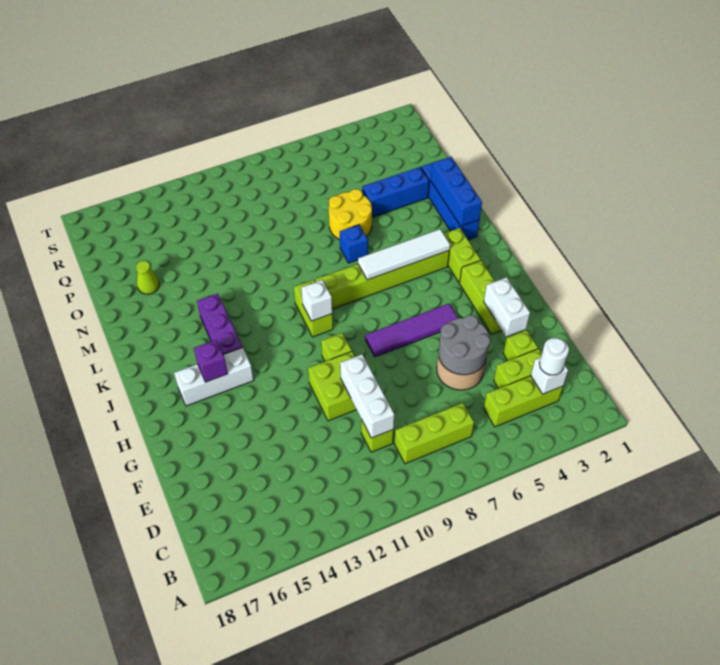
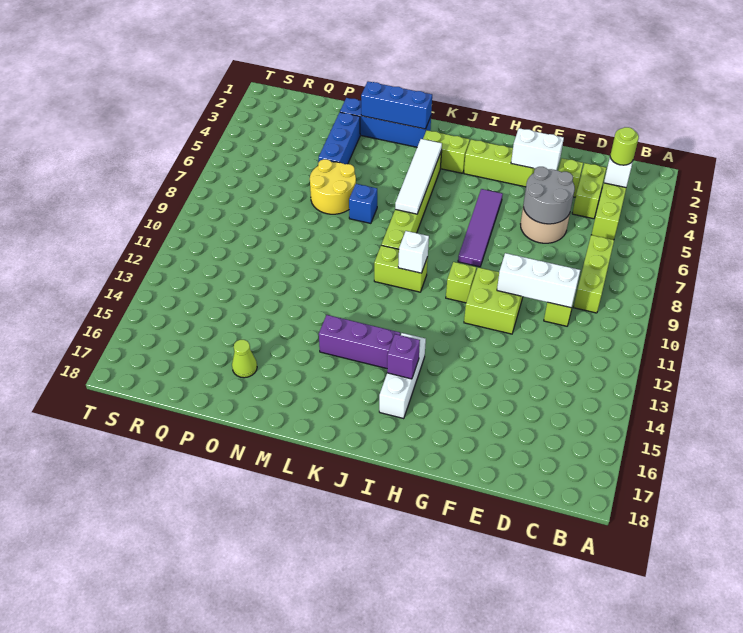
white 1x1 round brick [539,338,569,375] -> lime 1x1 round brick [610,127,639,165]

